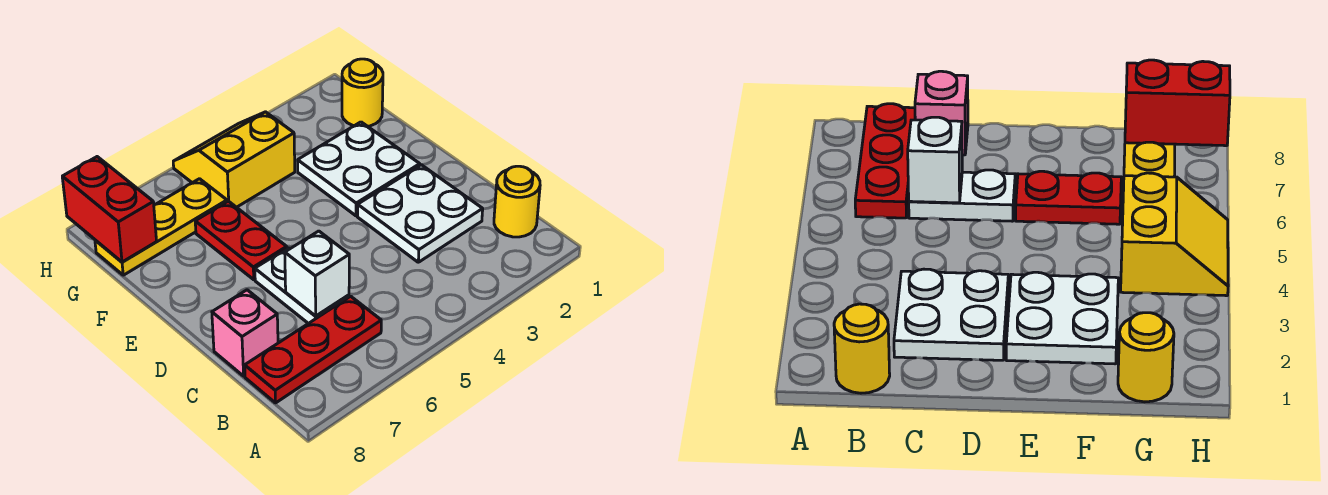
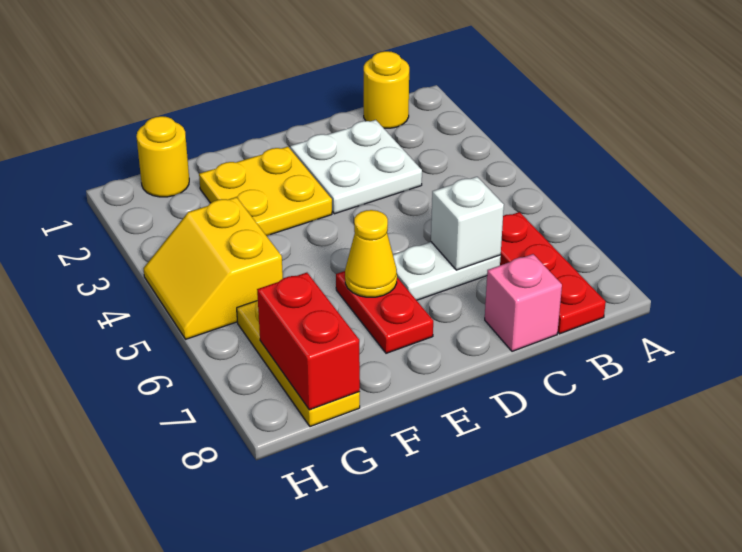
white 2x2 plate [298,122,420,216] -> yellow 2x2 plate [199,147,332,236]
red 1x2 plate [195,201,287,280] -> red 1x2 plate turned to [336,271,433,353]
none -> yellow 1x1 cone [345,210,397,297]
red 1x2 brick [62,157,157,262] -> red 1x2 brick turned to [257,273,360,410]

